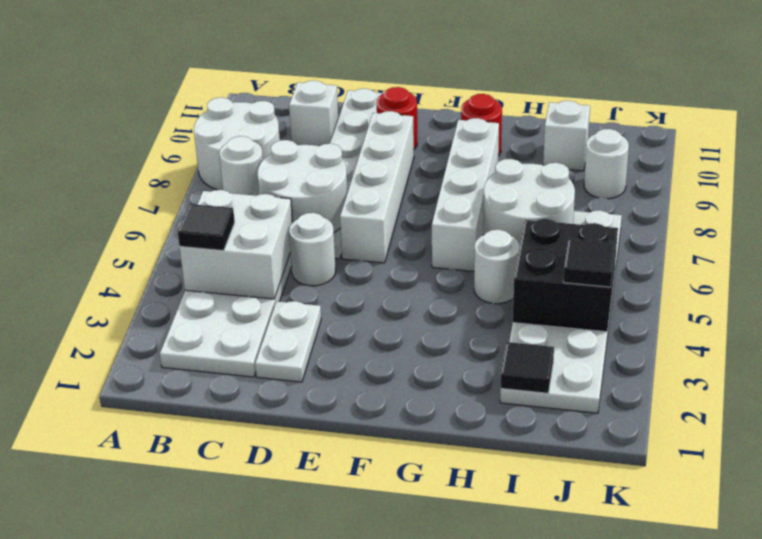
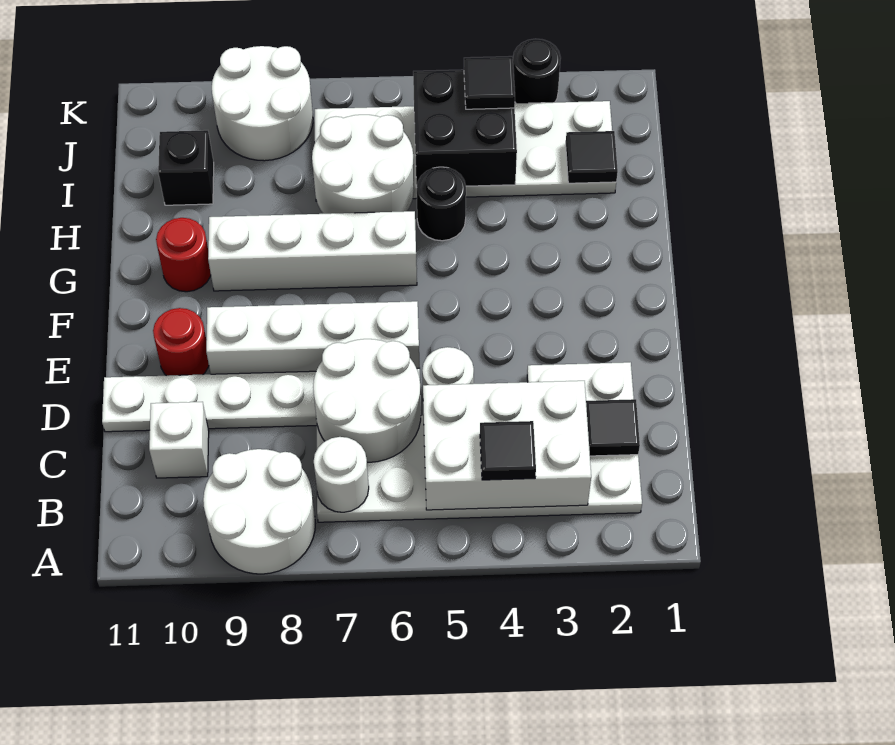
white 2x2 brick [180,190,293,299] -> white 2x3 brick [423,381,591,510]
none -> black 1x1 tile [586,399,640,456]
white 1x1 round brick [474,230,520,304] -> black 1x1 round brick [417,167,466,241]
white 1x1 brick [543,101,590,171] -> black 1x1 brick [158,130,214,205]
white 1x1 round brick [584,129,629,199] -> white 2x2 round brick [212,46,313,161]
none -> black 1x1 round brick [513,39,561,103]

